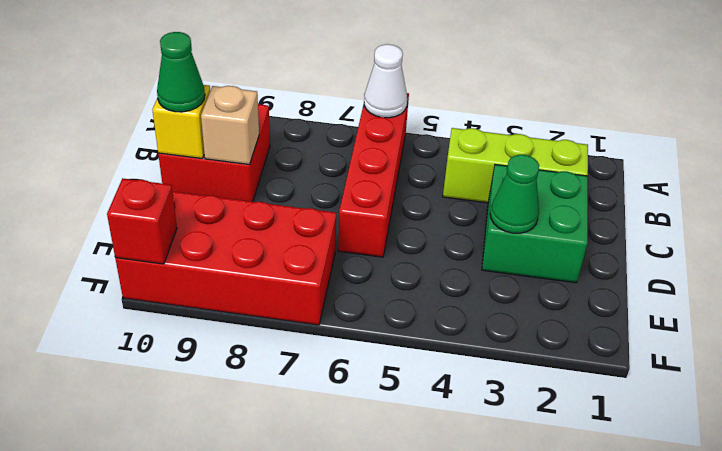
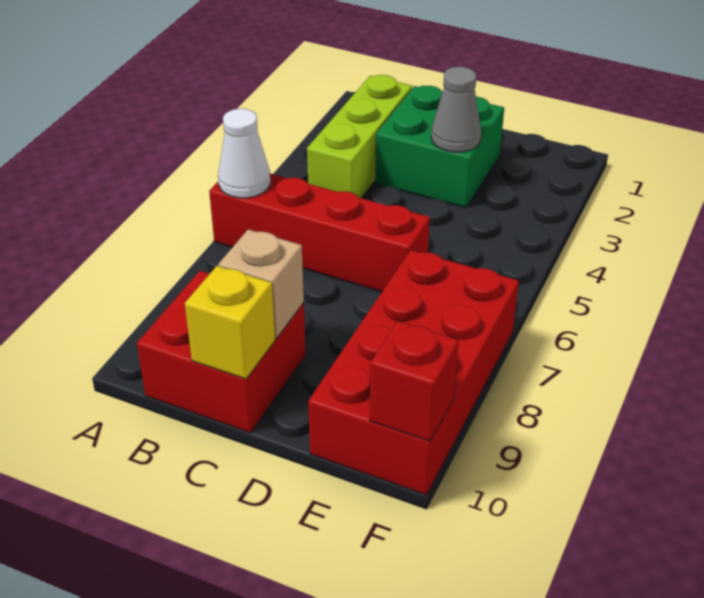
green 1x1 cone [157,32,205,112] -> none
green 1x1 cone [490,155,539,233] -> grey 1x1 cone [431,67,481,152]

